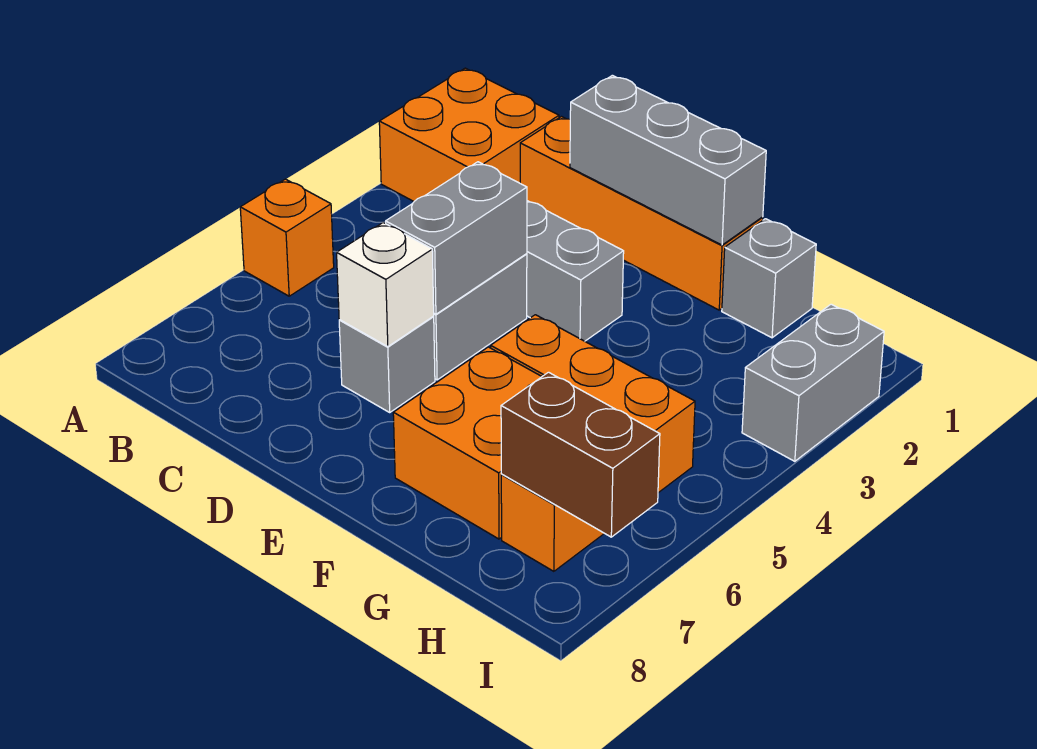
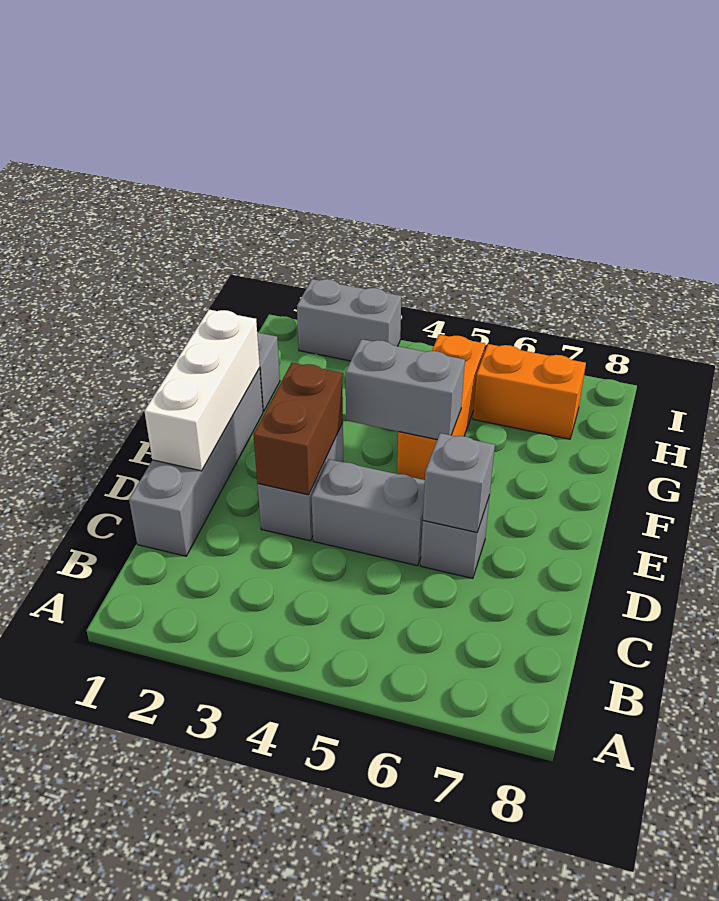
orange 2x2 brick [379,68,559,201] -> none
orange 1x1 brick [240,179,334,296] -> none
orange 1x4 brick [520,117,763,310] -> grey 1x4 brick [129,368,263,556]
grey 1x3 brick [570,75,766,245] -> white 1x3 brick [144,310,260,471]
grey 1x2 brick [386,162,527,314] -> grey 1x2 brick moved to [346,339,465,439]
white 1x1 brick [337,222,434,347] -> grey 1x1 brick [423,433,495,532]
orange 2x2 brick [393,347,542,539] -> none
brown 1x2 brick [501,372,660,537] -> brown 1x2 brick moved to [253,363,343,495]

